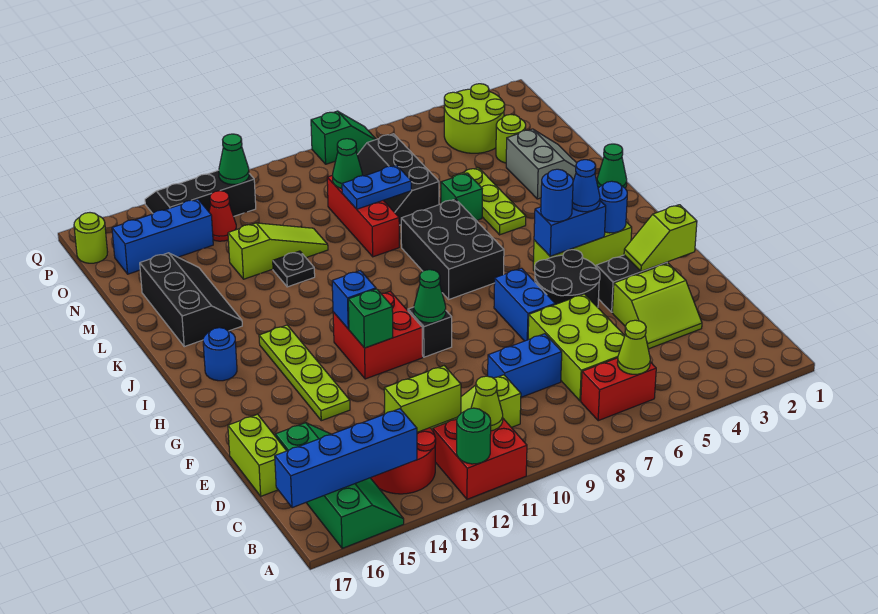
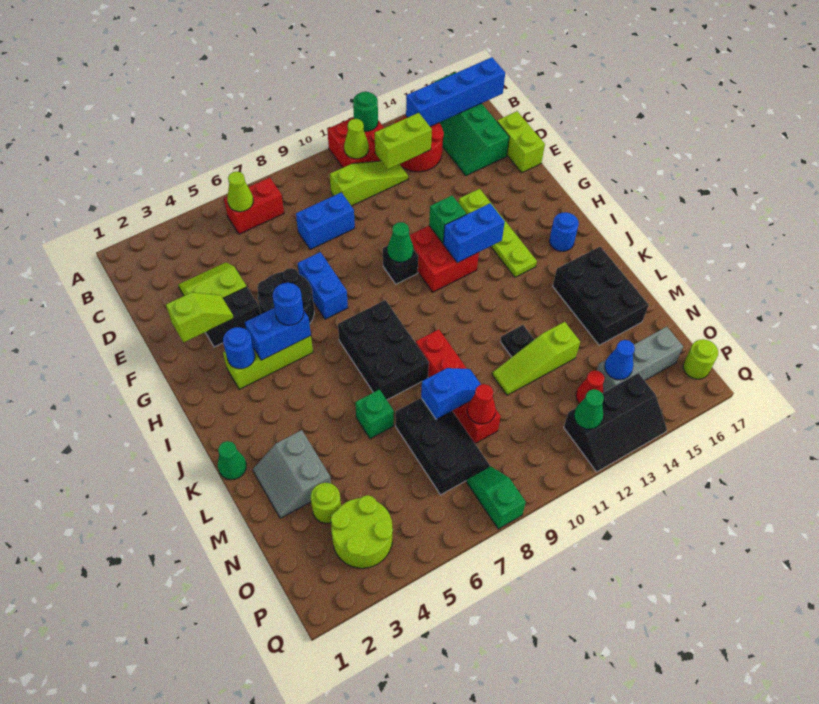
lime 2x3 brick [528,294,625,401] -> none
blue 1x1 cone [572,160,600,212] -> blue 1x1 cone moved to [605,340,635,380]
blue 1x1 brick [332,271,376,329] -> blue 1x2 brick [443,203,505,263]
lime 1x3 plate [453,168,526,235] -> none
black 2x3 slope [140,253,242,347] -> black 2x3 brick [553,247,649,345]
red 1x3 brick [327,175,399,257] -> red 1x4 brick [416,329,501,444]
blue 1x2 plate [342,165,411,209] -> blue 1x2 slope [421,368,481,419]
green 1x1 cone [333,139,363,189] -> red 1x1 cone [467,384,496,424]
blue 1x3 brick [112,199,213,274] -> grey 1x3 brick [597,327,683,392]
green 1x2 slope [311,111,376,164] -> green 1x2 slope turned to [467,466,526,529]

